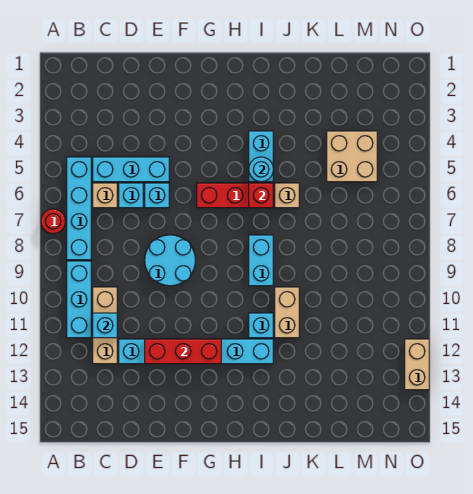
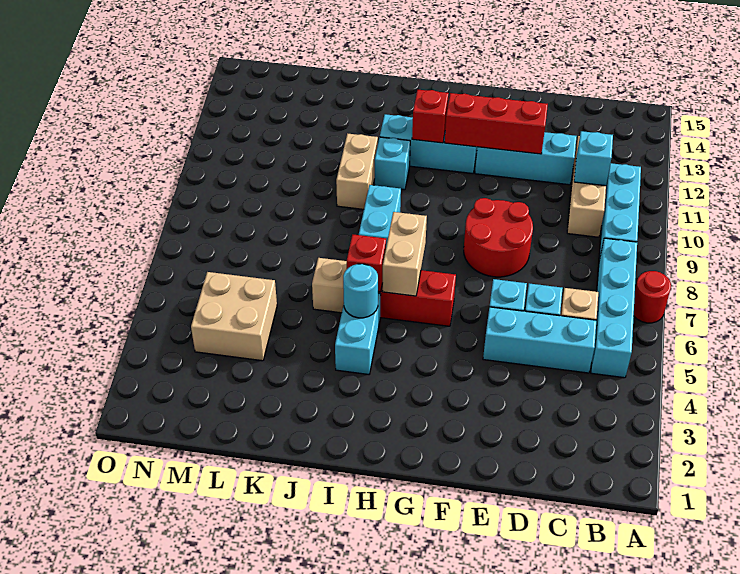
cyan 2x2 round brick [145,235,195,286] -> red 2x2 round brick [464,198,533,277]
none -> red 1x1 brick [412,90,449,143]
tan 1x2 brick [405,339,429,390] -> tan 1x2 brick moved to [382,212,427,296]

